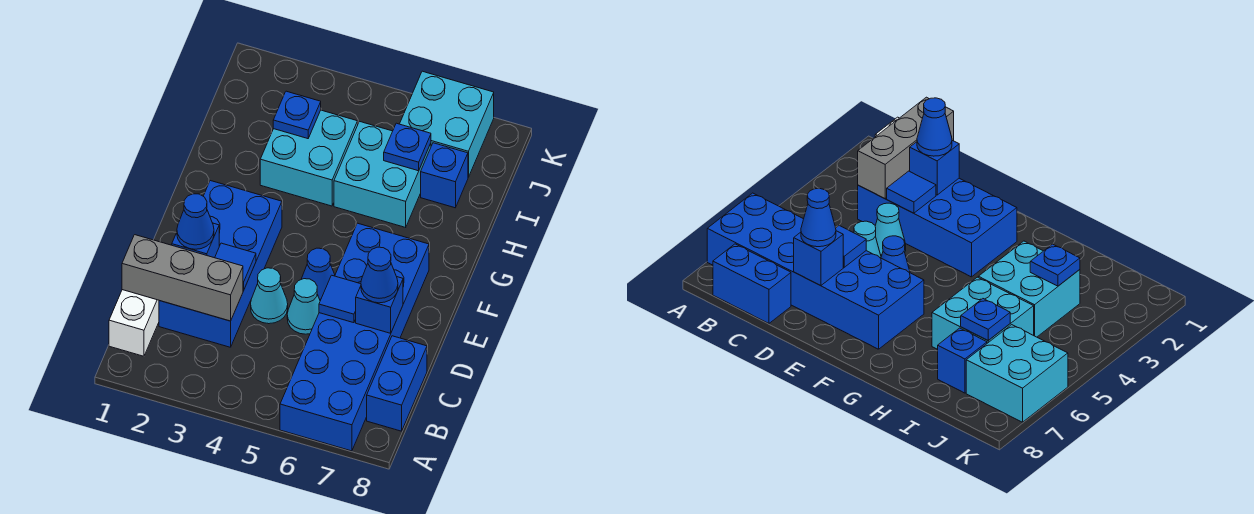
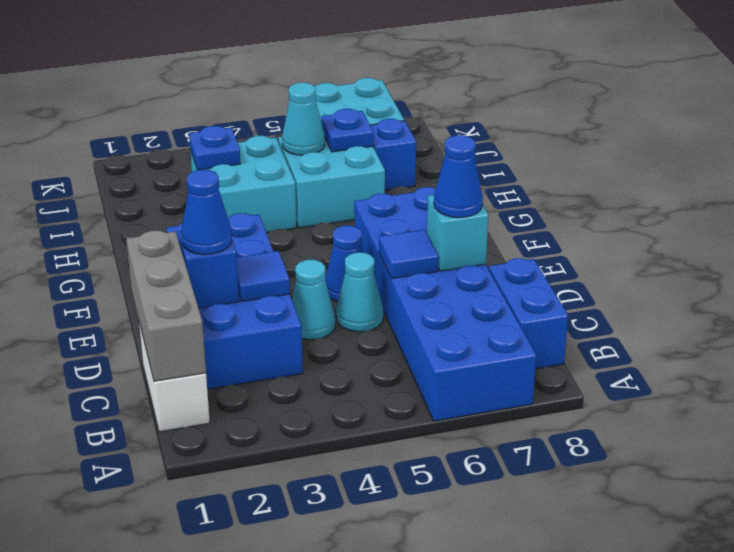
grey 1x3 brick [122,235,243,321] -> grey 1x3 brick turned to [126,231,206,381]
blue 1x1 brick [356,277,403,333] -> cyan 1x1 brick [427,195,488,271]
none -> cyan 1x1 cone [282,83,325,155]

